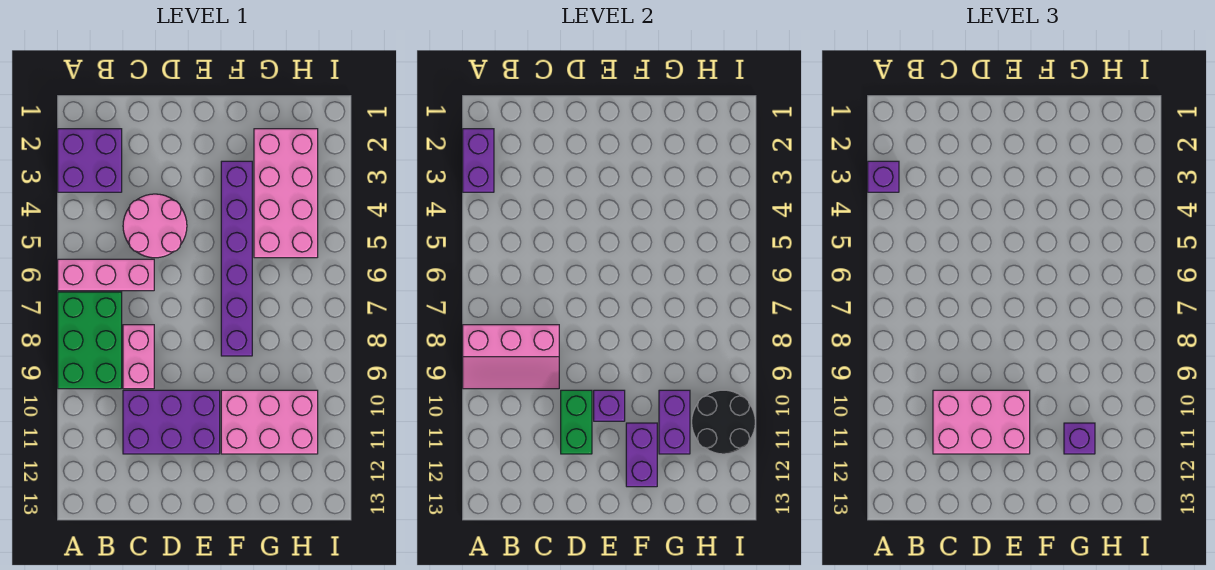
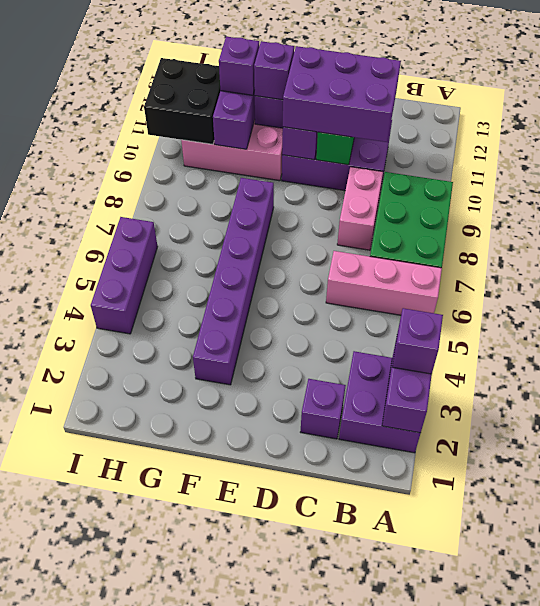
pink 2x3 slope [463,325,559,389] -> none
none -> purple 1x1 brick [301,379,346,439]
pink 2x2 round brick [123,194,187,258] -> none
pink 2x3 brick [933,390,1030,454] -> purple 2x3 brick [283,46,401,142]
none -> purple 1x1 brick [254,41,294,100]
pink 2x4 brick [254,129,318,258] -> none
black 2x2 round brick [692,390,755,454] -> black 2x2 brick [144,58,220,144]
none -> purple 1x3 brick [91,217,158,334]

